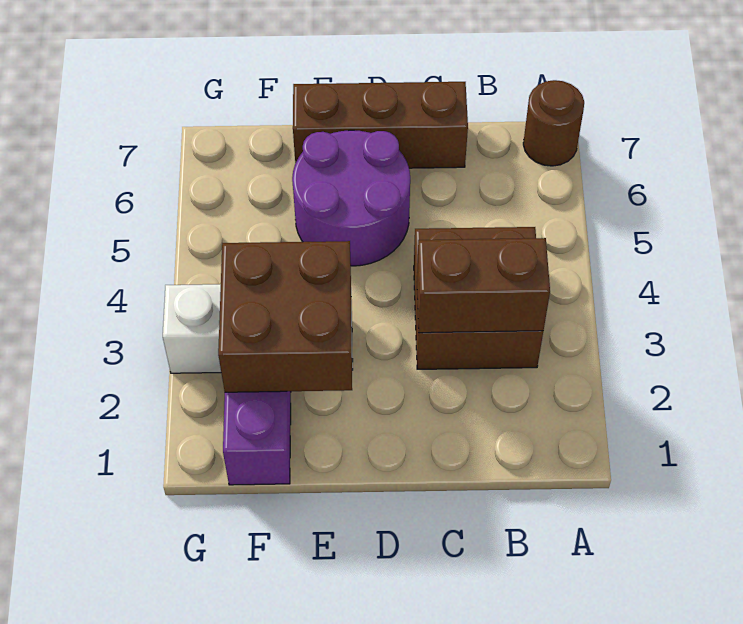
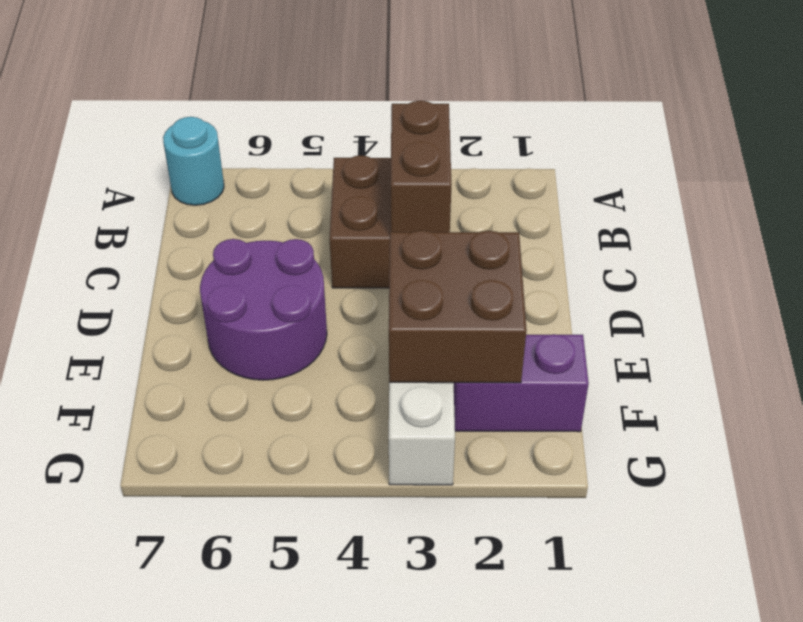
brown 1x1 round brick [523,80,584,166] -> cyan 1x1 round brick [163,117,224,205]
brown 1x3 brick [293,82,468,168] -> none

